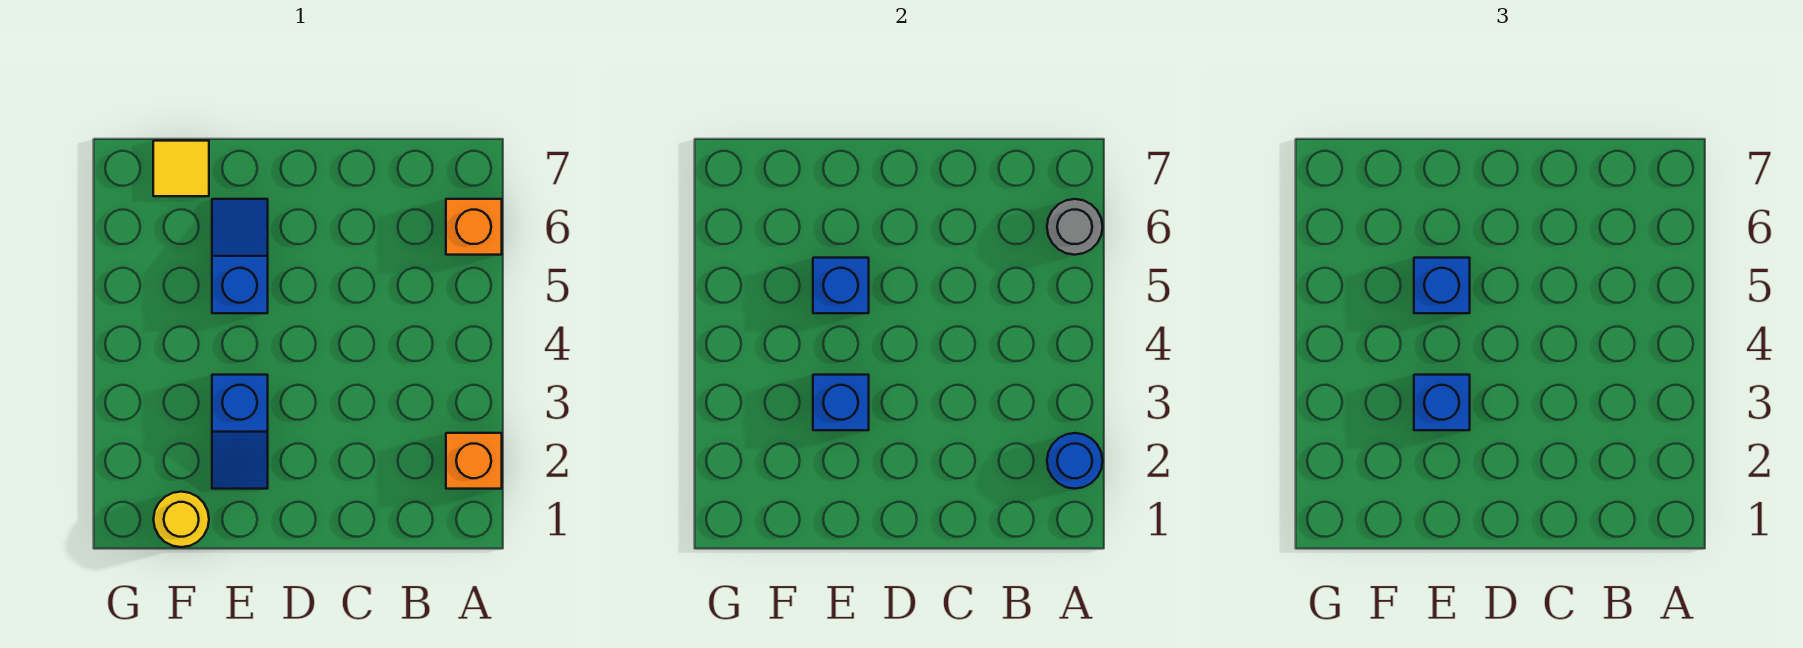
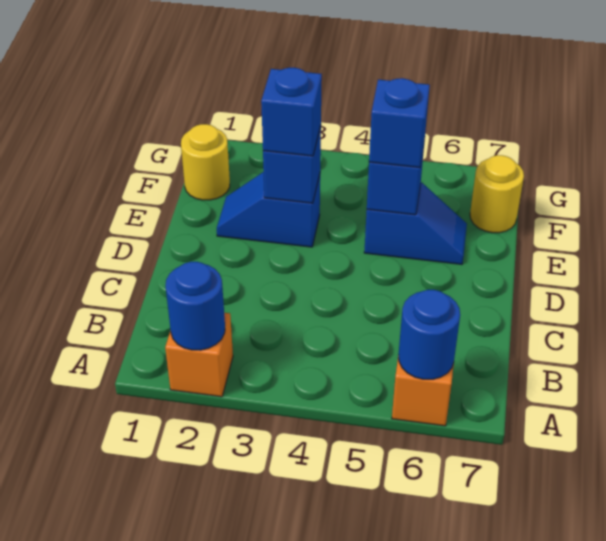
grey 1x1 round brick [1047,199,1103,255] -> blue 1x1 round brick [398,290,460,379]
yellow 1x1 tile [153,141,209,196] -> yellow 1x1 round brick [470,155,524,233]

